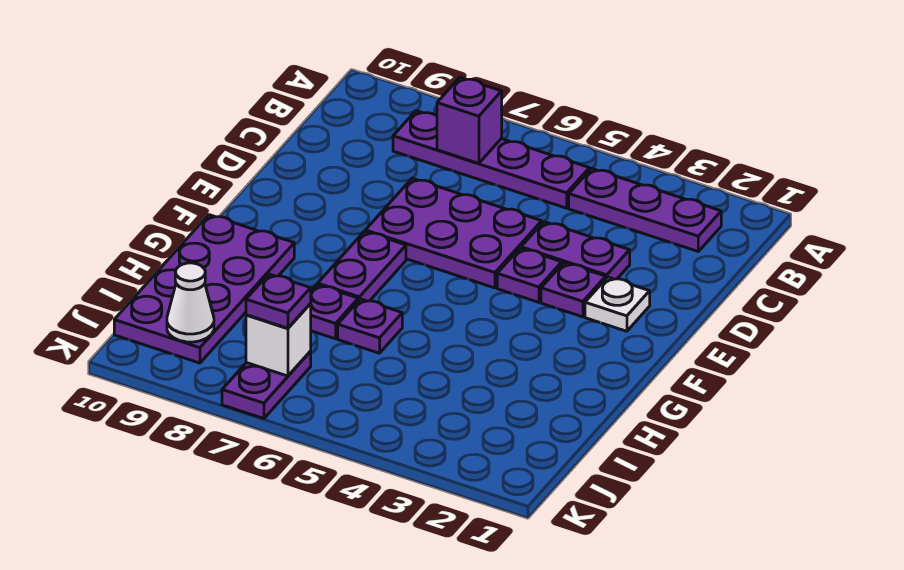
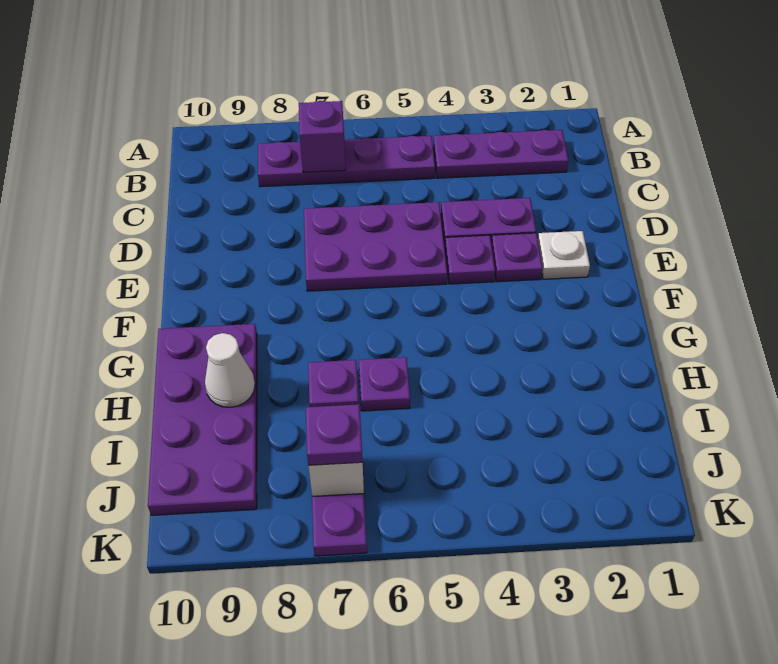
purple 1x2 plate [317,231,406,301] -> none
white 1x1 cone [167,263,214,342] -> white 1x1 cone moved to [205,333,255,407]

